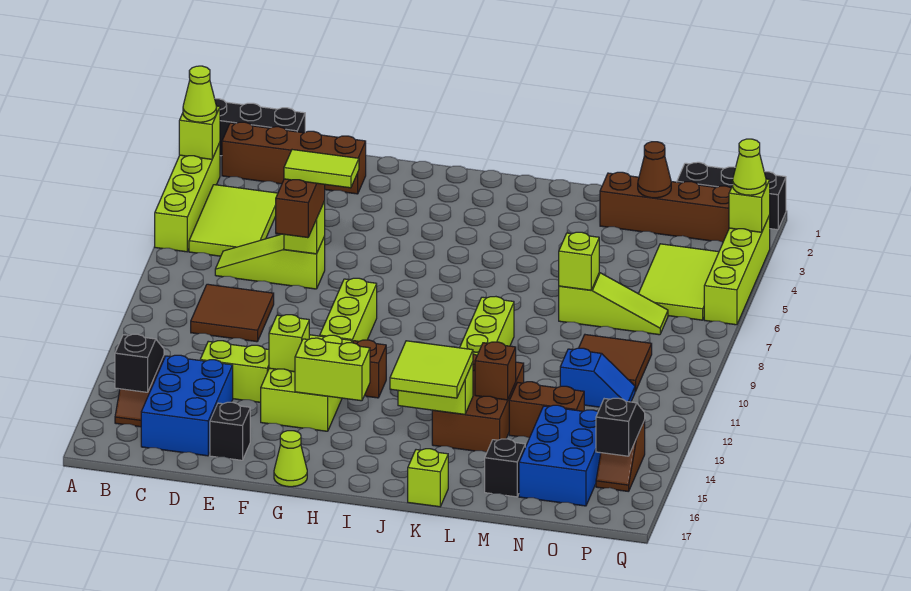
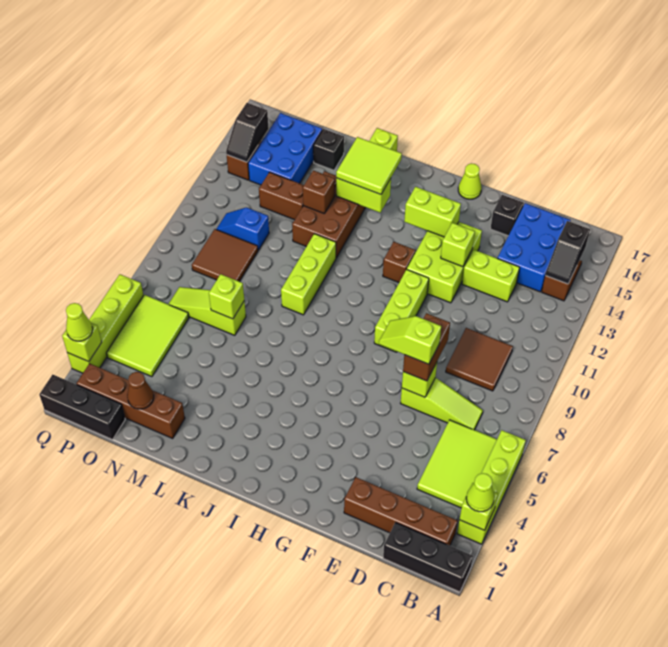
lime 1x2 tile [284,150,359,188] -> lime 1x2 slope [379,316,441,364]

